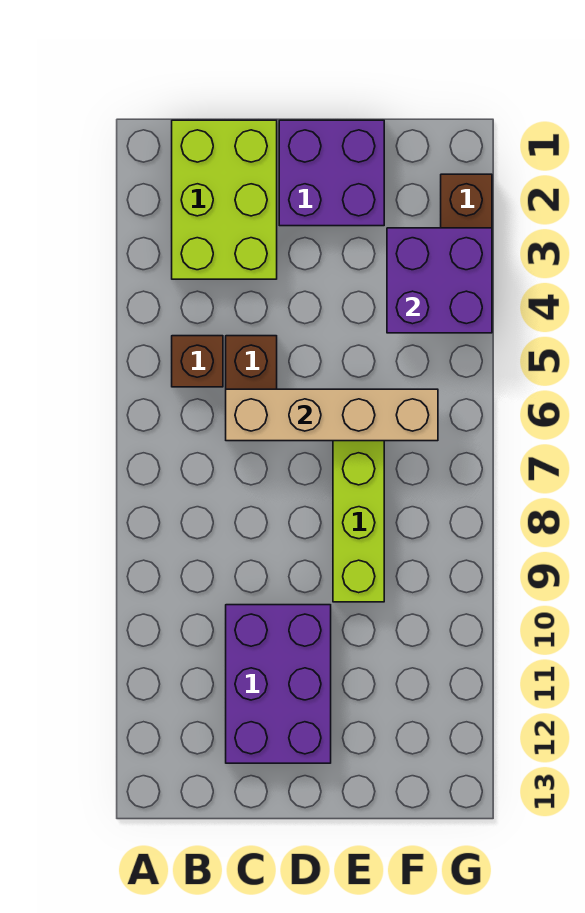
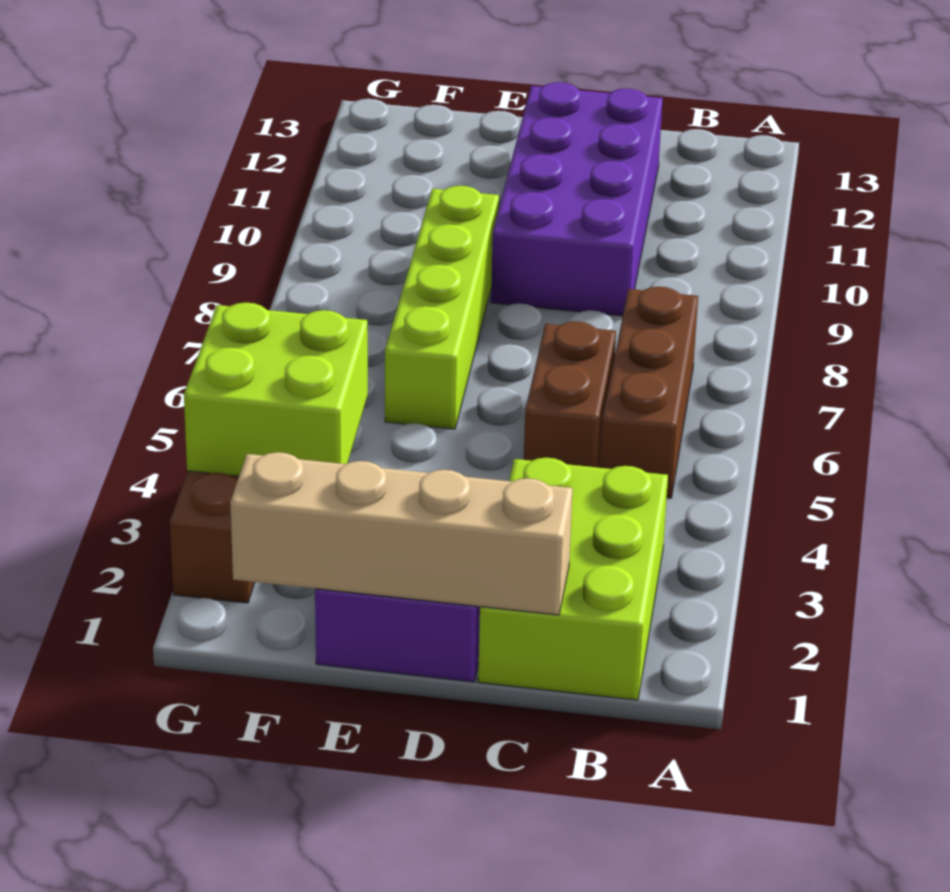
brown 1x1 brick [172,336,223,387] -> brown 1x3 brick [600,287,698,498]
tan 1x4 brick [226,389,438,441] -> tan 1x4 brick moved to [230,452,573,615]
purple 2x3 brick [226,605,331,763] -> purple 2x4 brick [491,82,663,316]
purple 2x2 brick [387,228,492,333] -> lime 2x2 brick [184,303,368,476]

